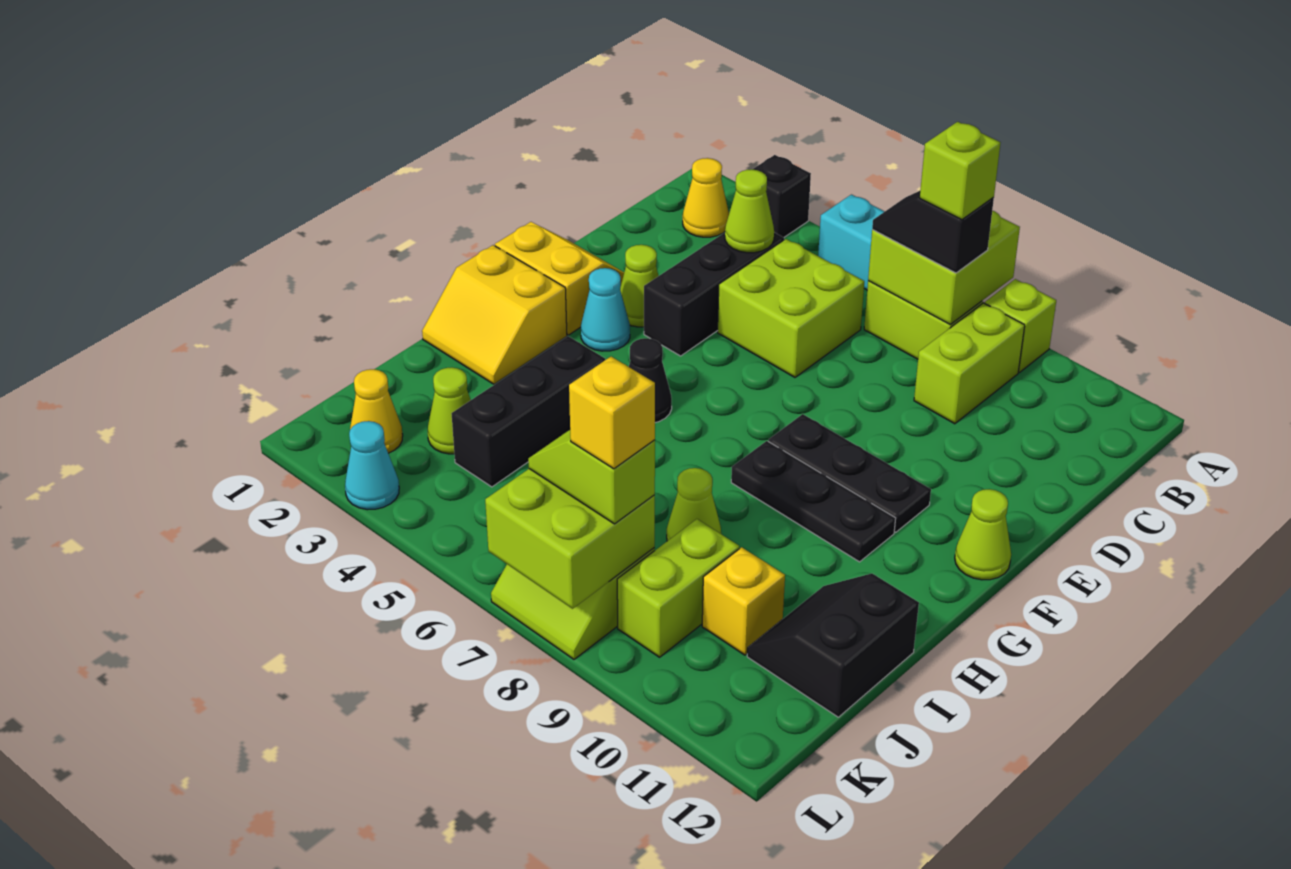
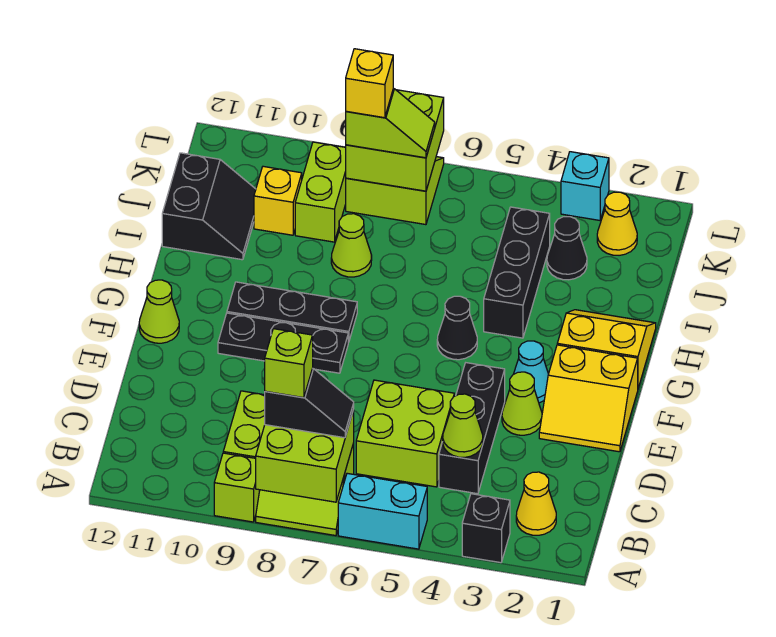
lime 1x1 cone [428,367,470,454] -> black 1x1 cone [547,217,587,280]
cyan 1x1 cone [345,421,399,510] -> cyan 1x1 brick [561,152,609,220]

